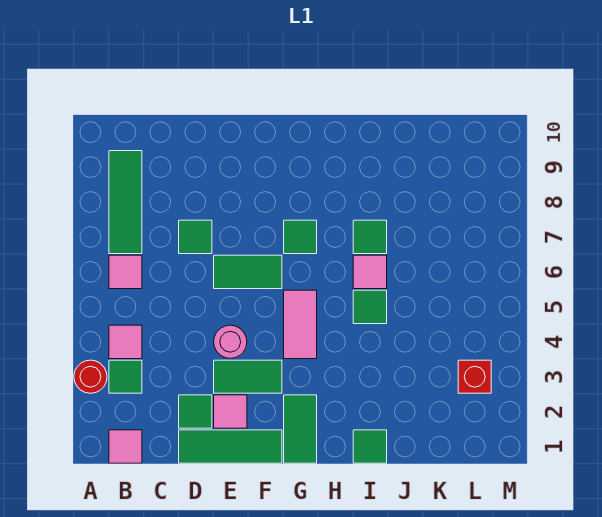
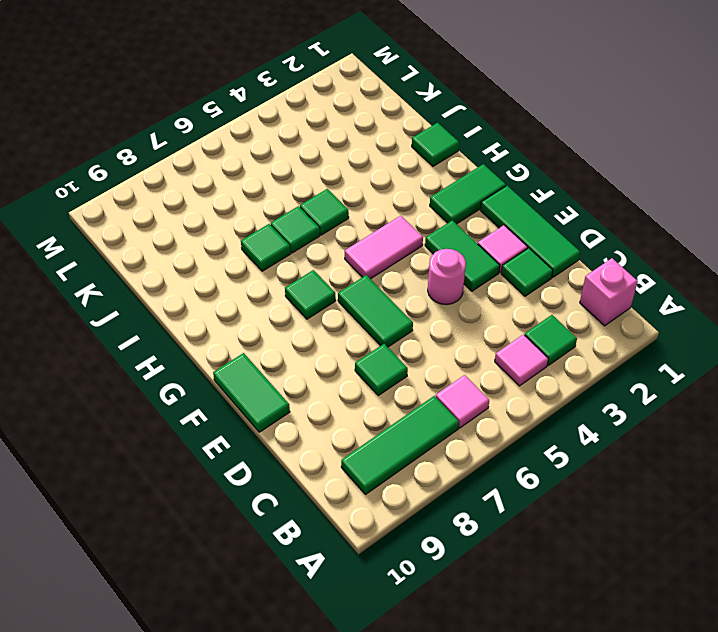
red 1x1 round brick [74,360,107,393] -> none
pink 1x1 tile [109,430,142,463] -> pink 1x1 brick [580,258,638,326]
none -> green 1x2 tile [213,353,290,432]
pink 1x1 tile [353,255,387,289] -> green 1x1 tile [271,206,320,253]
red 1x1 brick [458,360,491,393] -> none

